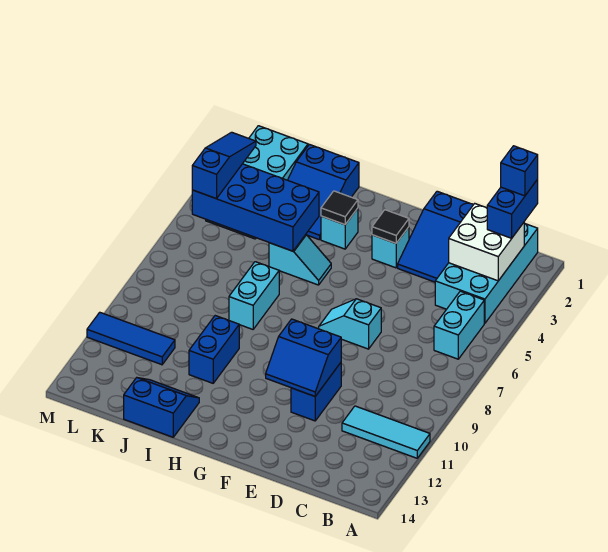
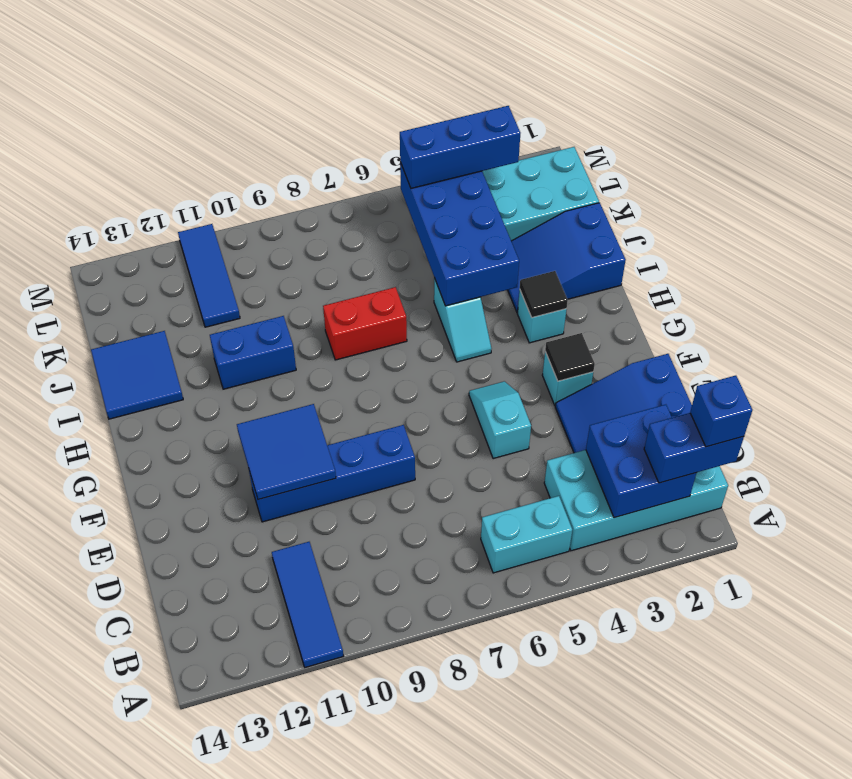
cyan 1x3 tile [342,406,430,458] -> blue 1x3 tile [272,542,343,667]
white 2x2 brick [449,204,524,281] -> blue 2x2 brick [586,405,696,518]
cyan 1x2 slope [319,299,381,349] -> cyan 1x2 slope moved to [469,381,531,459]
blue 1x2 brick [291,363,341,421] -> blue 1x4 brick [249,425,415,522]
blue 2x2 slope [266,319,341,396] -> blue 2x2 tile [237,404,336,500]
cyan 1x2 brick [229,262,279,329] -> red 1x2 brick [323,287,407,360]
blue 2x2 slope [124,378,199,437] -> blue 2x2 tile [91,331,183,419]
blue 1x3 slope [192,132,256,199] -> blue 1x3 brick [400,106,520,188]

